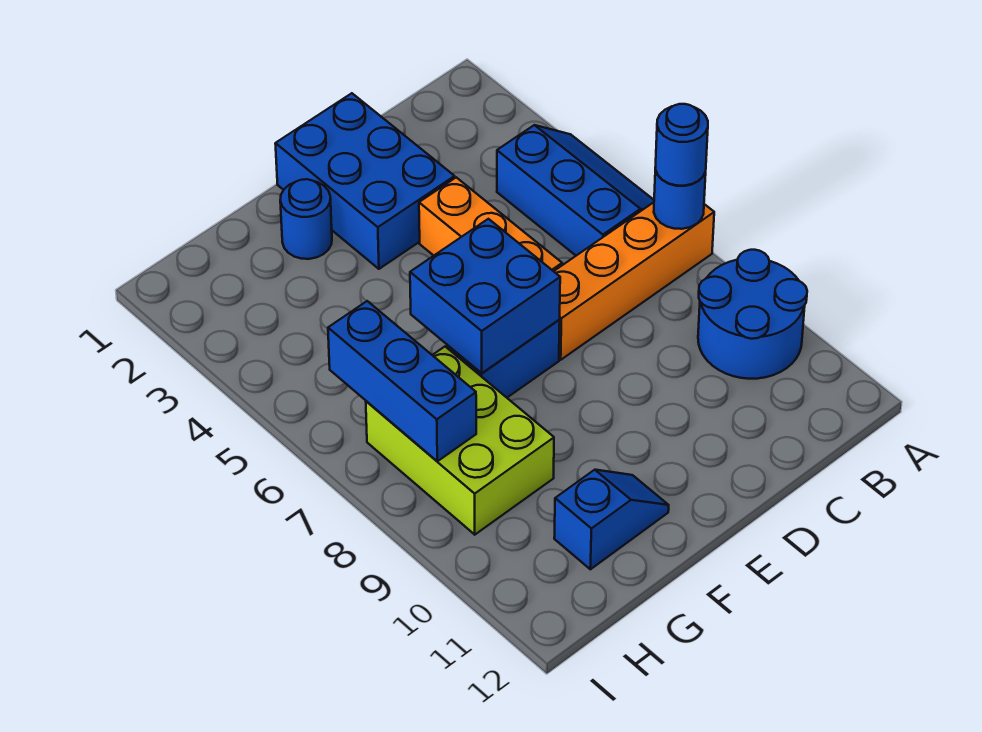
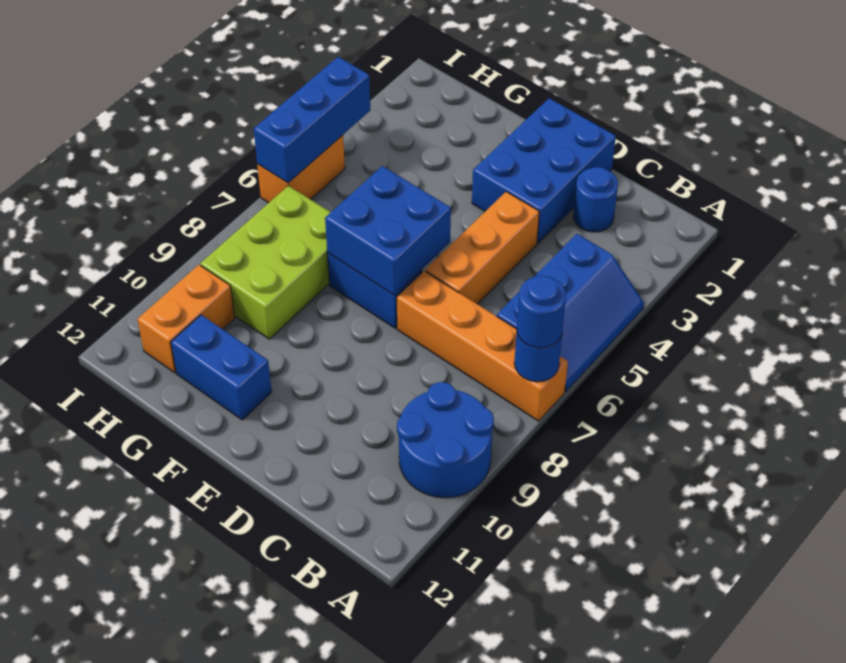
blue 1x1 round brick [280,179,332,259] -> blue 1x1 round brick moved to [573,167,618,232]
blue 1x2 slope [554,470,669,569] -> blue 1x2 brick [171,315,272,420]
blue 1x3 brick [328,301,476,461] -> blue 1x3 brick moved to [254,57,370,183]
none -> orange 1x2 brick [137,265,235,373]
none -> orange 1x2 brick [257,135,345,203]

